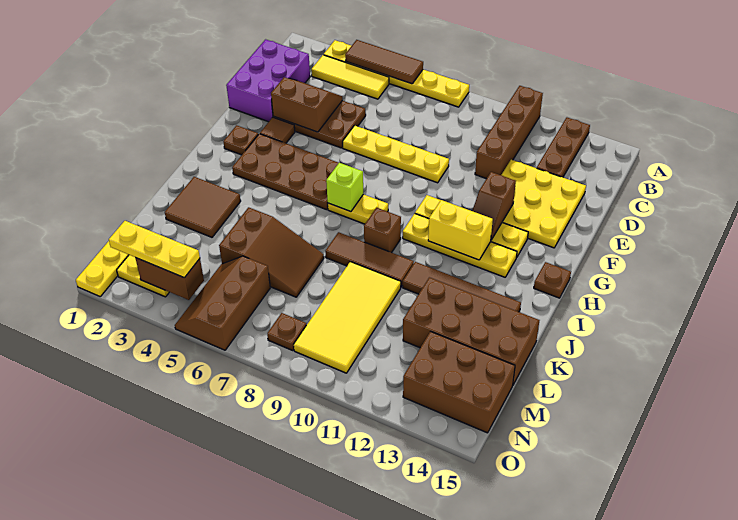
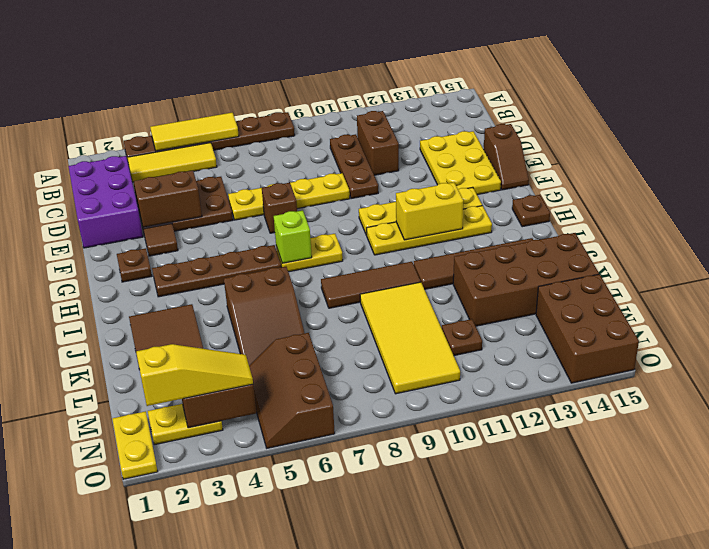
yellow 1x6 plate [324,40,469,107] -> brown 1x6 plate [124,112,295,160]
brown 1x3 tile [345,40,423,84] -> yellow 1x3 tile [150,113,239,151]
brown 1x4 brick [475,86,543,179] -> brown 1x2 brick [357,111,399,175]
brown 1x3 plate [537,118,590,177] -> brown 1x3 plate moved to [330,134,378,199]
yellow 3x3 plate [502,160,586,248] -> yellow 2x3 plate [420,131,501,195]
brown 1x2 slope [472,172,516,240] -> brown 1x2 slope moved to [484,124,529,190]
brown 2x4 plate [232,134,338,210] -> brown 1x4 plate [152,245,281,297]
brown 1x1 brick [364,208,401,253] -> brown 1x1 brick moved to [262,183,297,233]
brown 2x3 slope [219,207,324,297] -> brown 2x3 slope turned to [224,267,304,365]
brown 2x3 brick [403,332,515,433] -> brown 2x3 brick turned to [536,274,639,383]
yellow 1x3 plate [109,221,200,278] -> yellow 1x3 slope [136,344,253,406]
brown 1x1 plate [267,313,307,351] -> brown 1x1 plate moved to [442,319,482,356]

